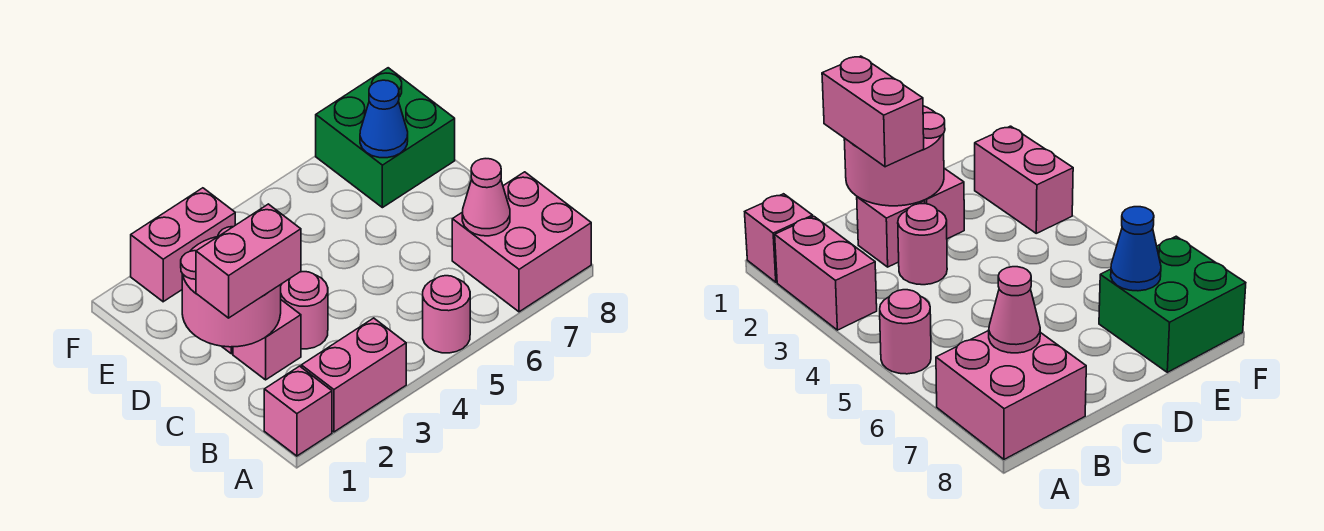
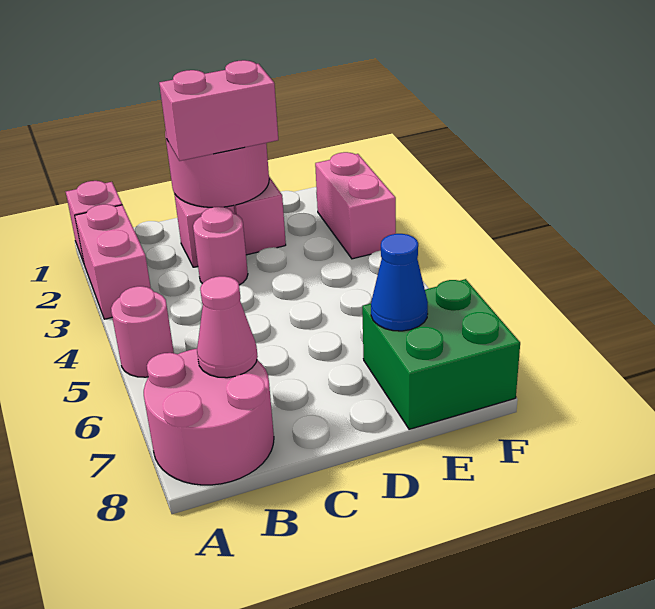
pink 2x2 brick [452,172,591,312] -> pink 2x2 round brick [144,349,274,485]
pink 1x2 brick [196,204,301,318] -> pink 1x2 brick turned to [159,60,278,161]

